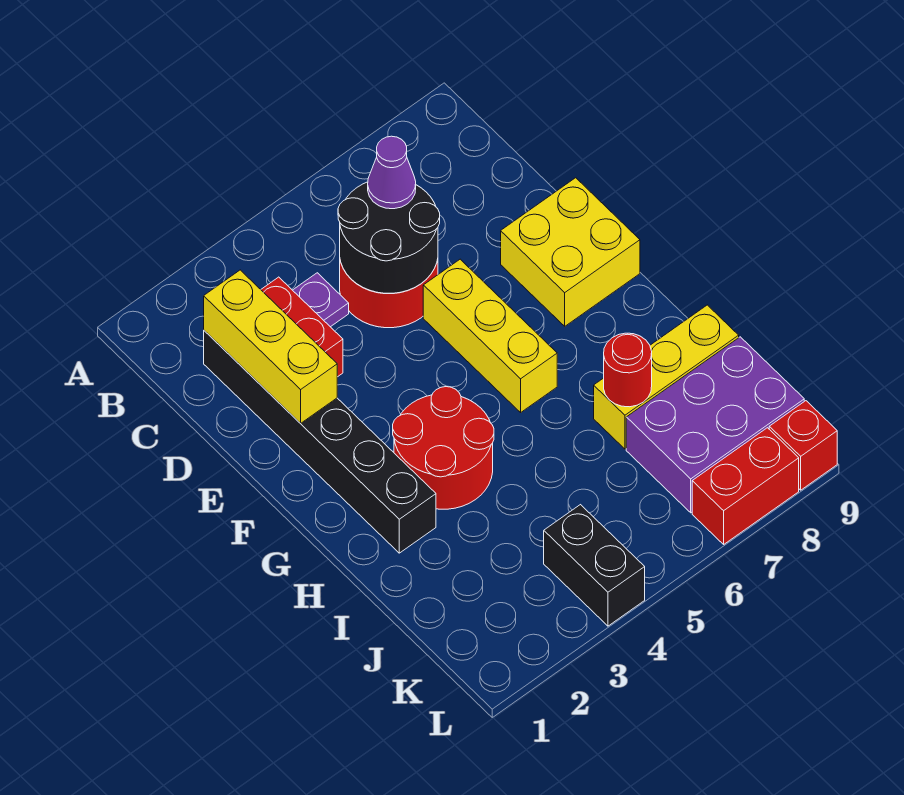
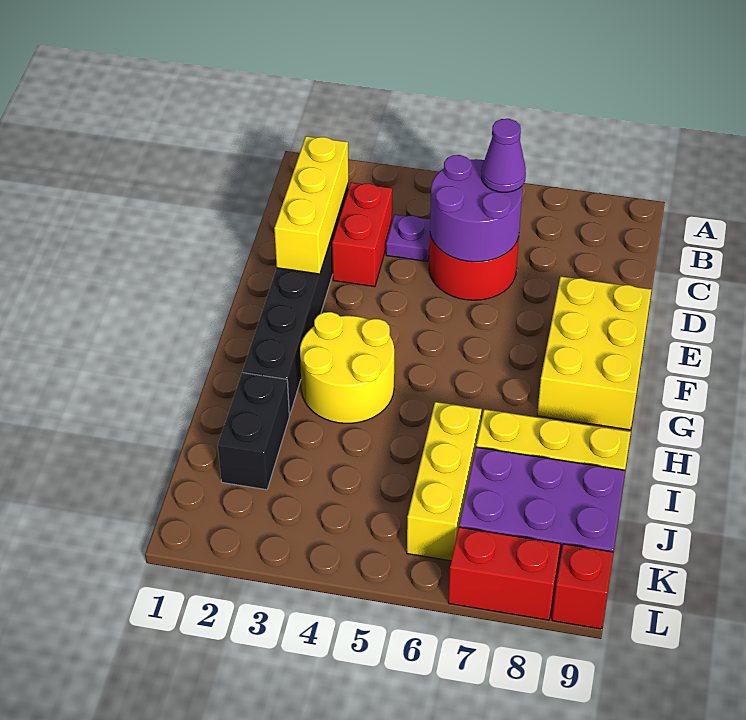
black 2x2 round brick [338,182,440,293] -> purple 2x2 round brick [430,155,522,262]
yellow 1x3 brick [423,259,557,412] -> yellow 1x3 brick moved to [407,402,481,561]
yellow 2x2 brick [501,178,640,326] -> yellow 2x3 brick [537,276,651,430]
red 2x2 round brick [393,387,494,509] -> yellow 2x2 round brick [300,312,394,423]
red 1x1 round brick [604,333,652,407] -> none
black 1x2 brick [544,505,645,626] -> black 1x2 brick moved to [218,373,289,490]

